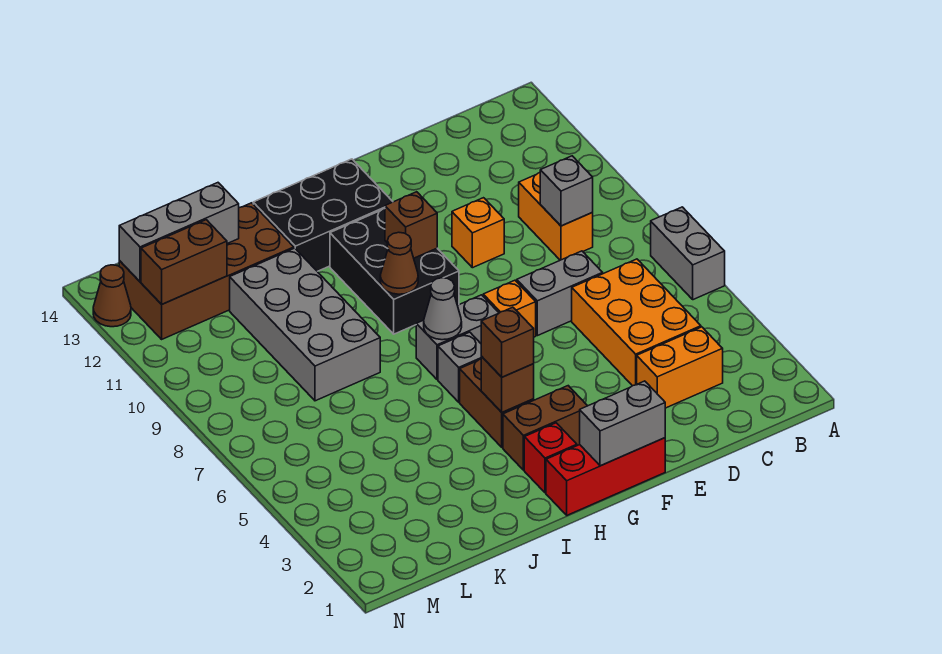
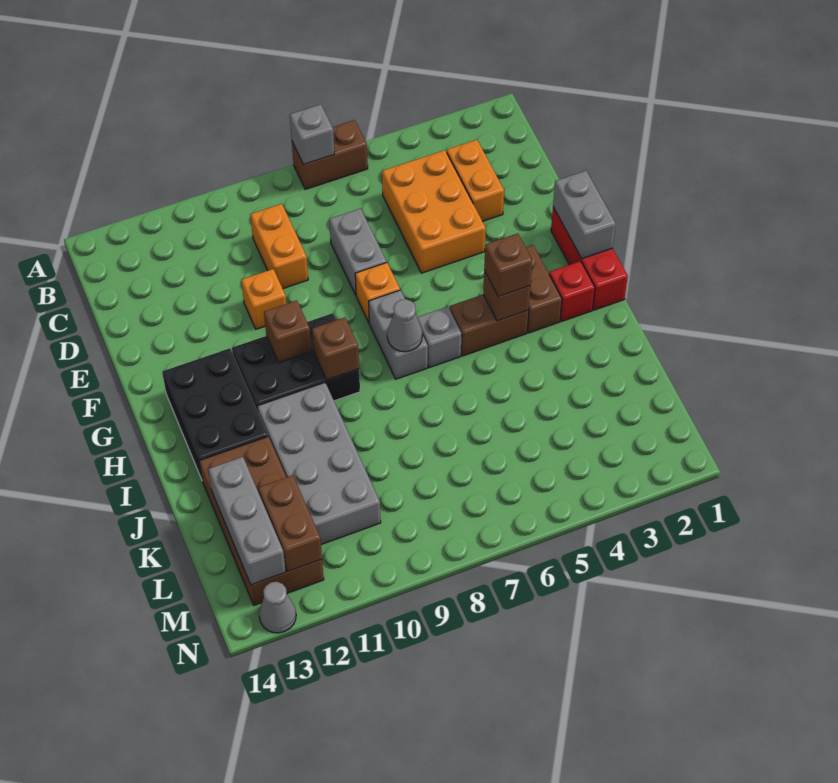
grey 1x2 brick [651,207,725,300] -> brown 1x2 brick [292,120,368,189]
orange 2x3 brick [572,259,701,386] -> orange 2x3 brick turned to [382,150,486,273]
orange 1x2 brick [519,173,593,260] -> orange 1x2 brick turned to [250,204,308,289]
grey 1x1 brick [540,156,593,226] -> grey 1x1 brick moved to [290,104,334,165]
brown 1x1 cone [380,232,418,294] -> brown 1x1 brick [312,318,359,380]
grey 2x4 brick [230,248,380,401] -> grey 2x4 brick turned to [257,383,381,545]
brown 1x1 cone [93,265,131,327] -> grey 1x1 cone [259,582,296,633]

